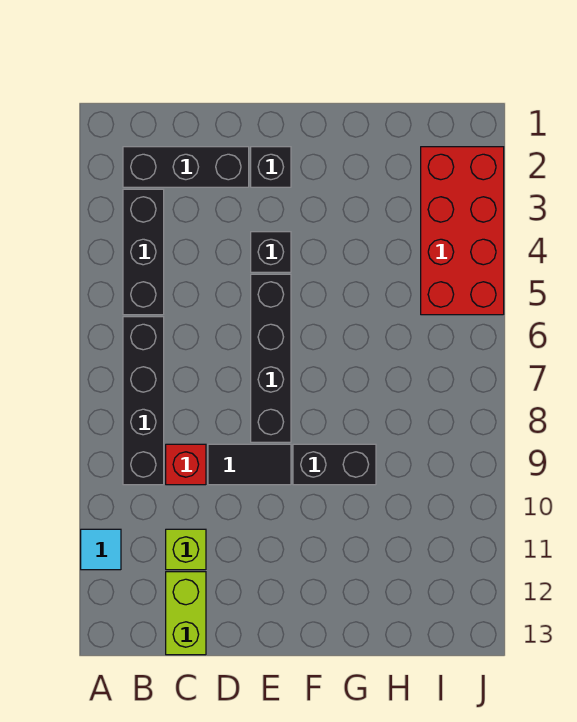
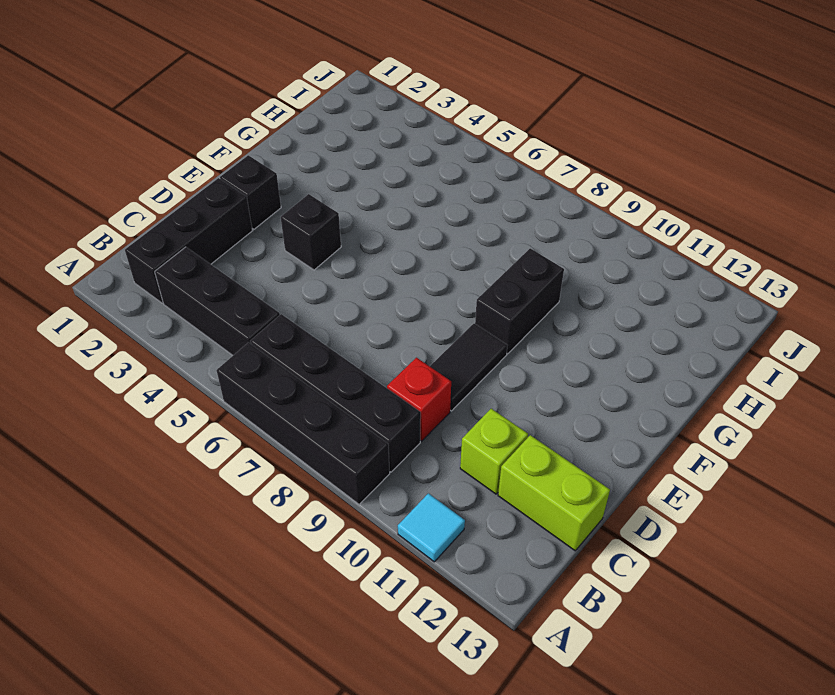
black 1x4 brick [251,274,291,442] -> black 1x4 brick moved to [216,342,390,505]
red 2x4 brick [421,147,504,315] -> none

